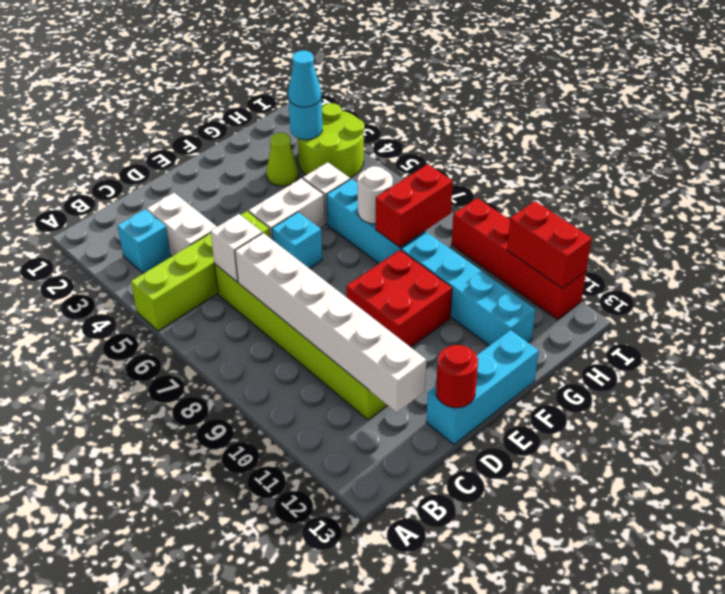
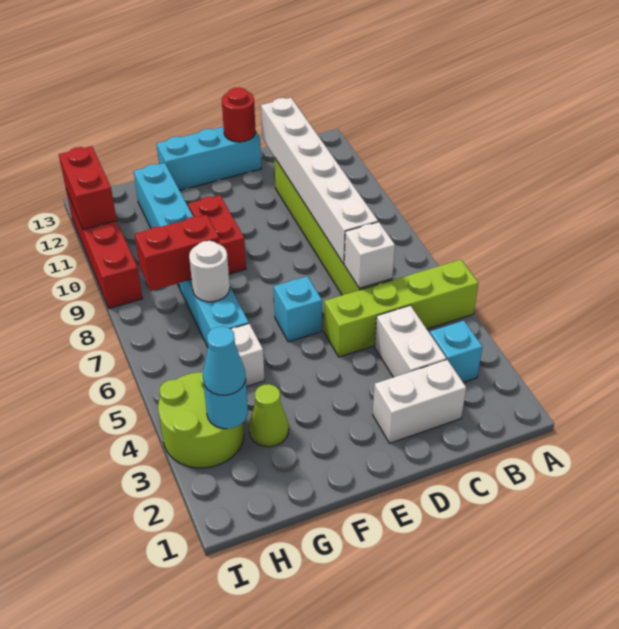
white 1x2 brick [249,178,325,240] -> white 1x2 brick moved to [373,360,466,443]
red 2x2 brick [346,250,452,347] -> red 1x2 brick [188,195,246,274]

